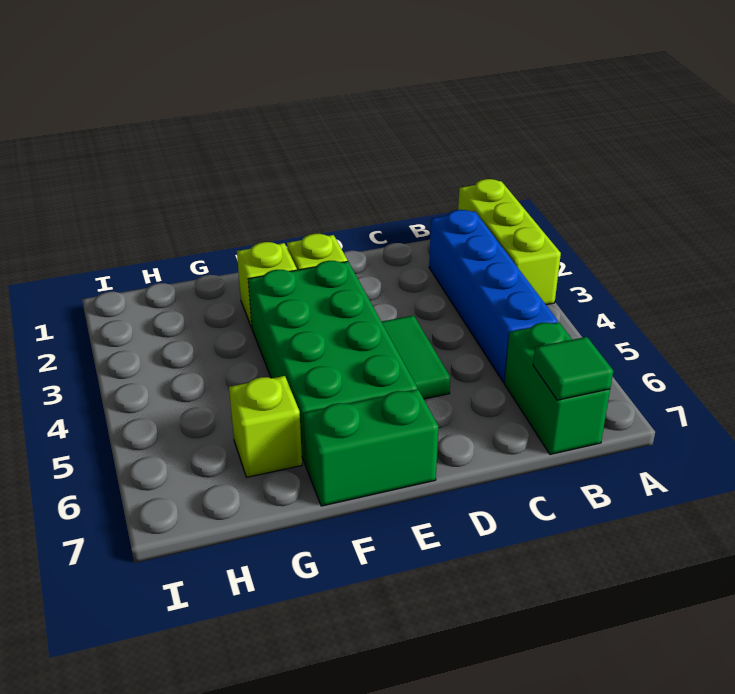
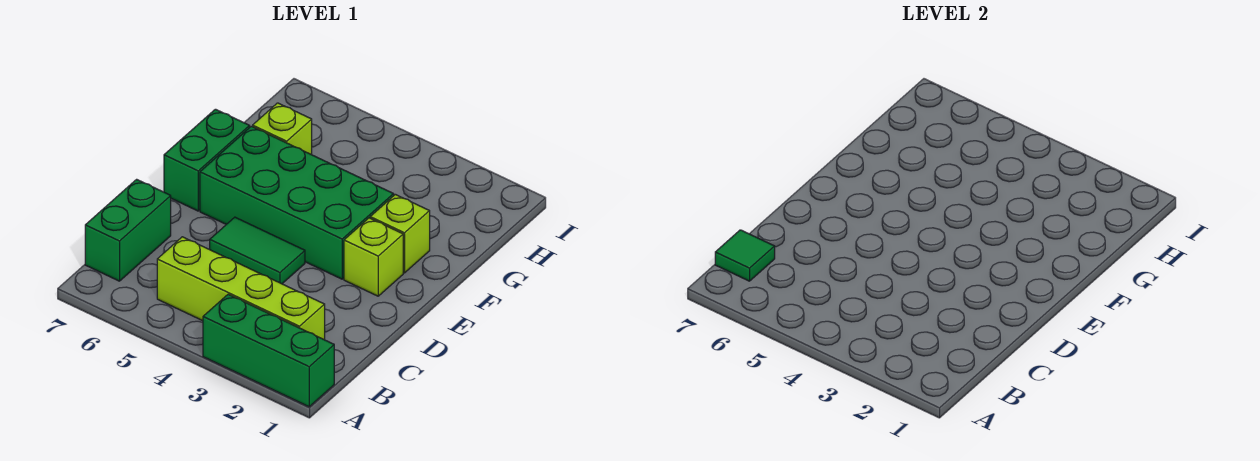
lime 1x3 brick [458,179,561,305] -> green 1x3 brick [203,294,334,407]
blue 1x4 brick [429,210,558,383] -> lime 1x4 brick [157,237,325,340]
green 1x2 brick [505,322,610,455] -> green 1x2 brick turned to [85,179,171,281]

